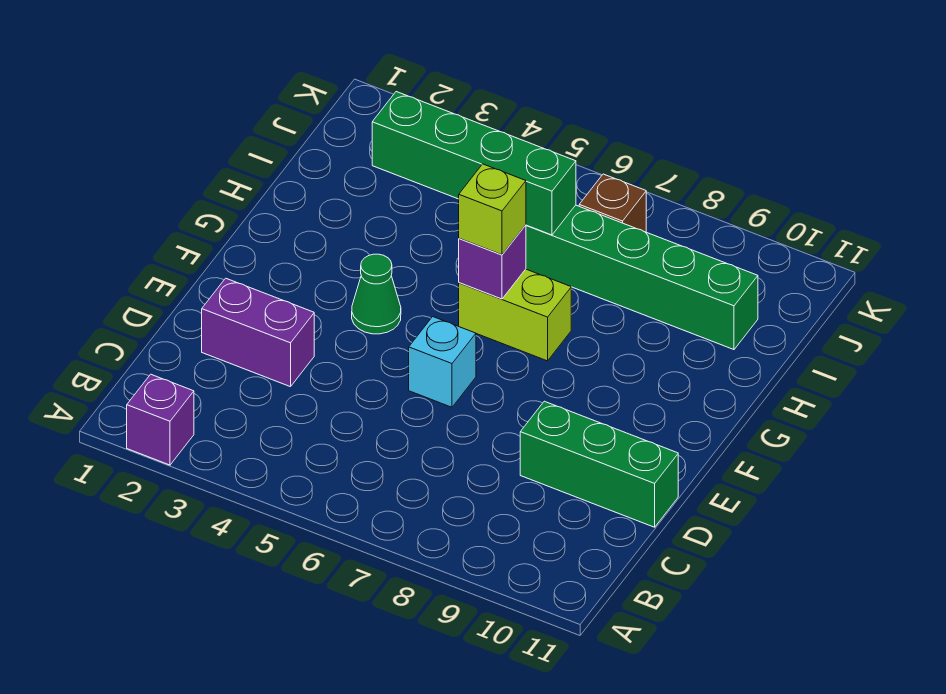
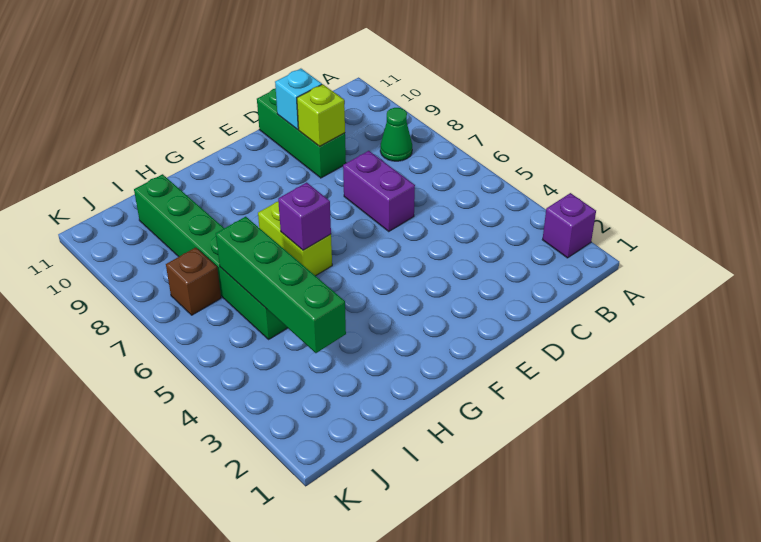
purple 1x2 brick [202,278,314,387] -> purple 1x2 brick moved to [343,151,415,231]
cyan 1x1 brick [409,317,476,407] -> cyan 1x1 brick moved to [275,69,322,130]
green 1x1 cone [352,254,401,334] -> green 1x1 cone moved to [380,108,412,161]
lime 1x1 brick [459,164,526,255] -> lime 1x1 brick moved to [297,84,345,147]

